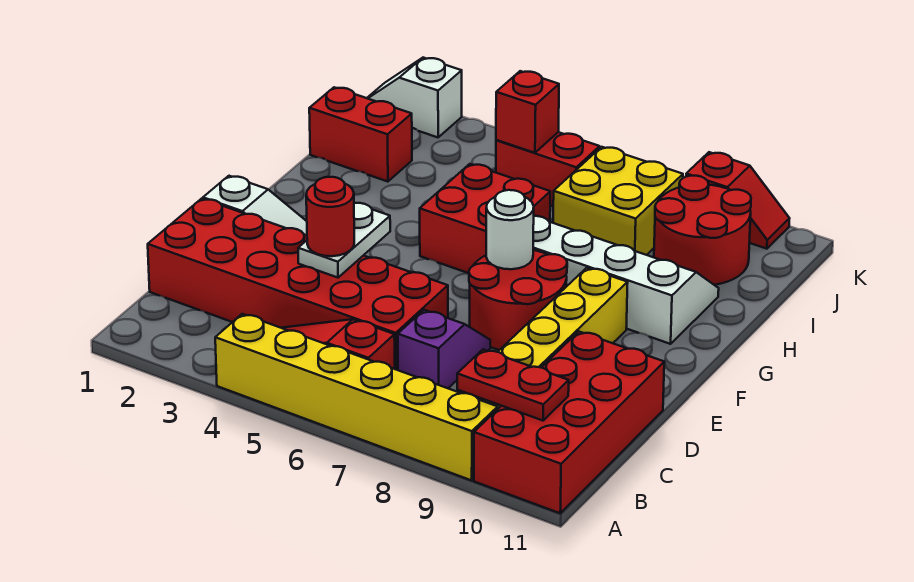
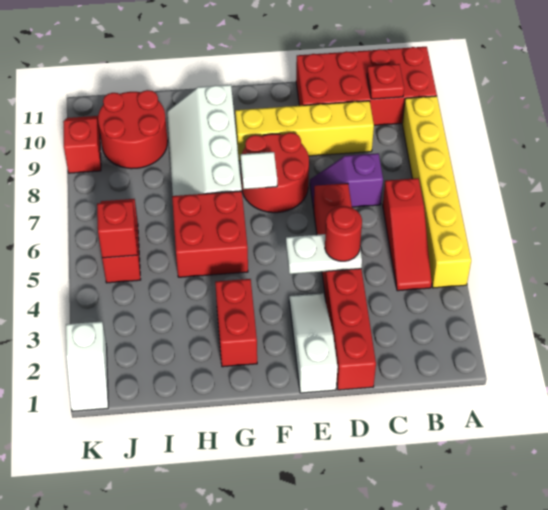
red 1x2 plate [457,349,569,421] -> red 1x1 plate [367,64,404,99]
red 2x6 brick [148,199,448,370] -> red 1x6 brick [314,183,376,390]
white 1x1 round brick [486,190,534,269] -> white 1x1 tile [241,152,277,189]
red 1x2 brick [309,87,412,182] -> red 1x2 brick moved to [215,279,257,367]
yellow 2x2 brick [553,147,683,255] -> none

